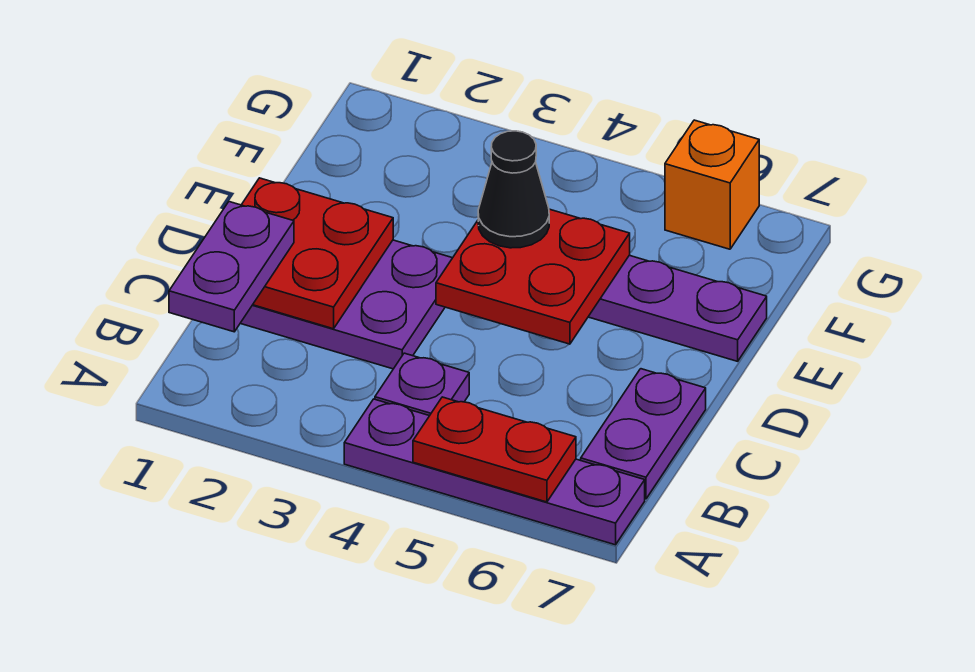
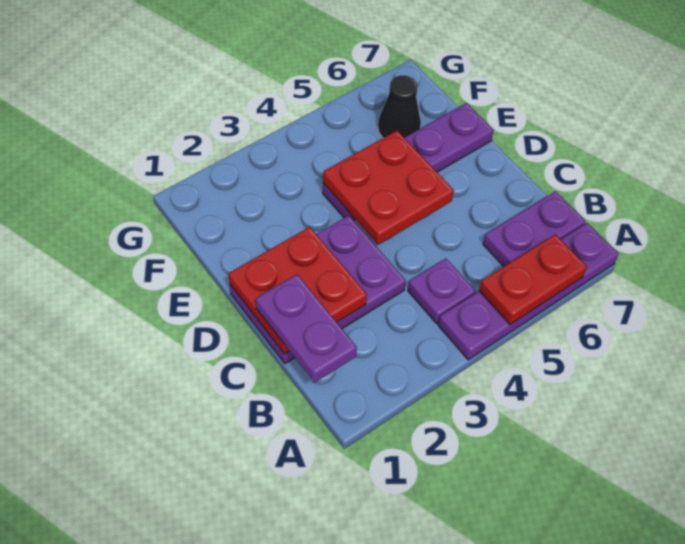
purple 1x2 plate [581,369,706,499] -> purple 1x2 plate turned to [483,191,585,267]
black 1x1 cone [478,131,549,248] -> black 1x1 cone moved to [378,75,421,138]
orange 1x1 brick [665,120,759,249] -> none

